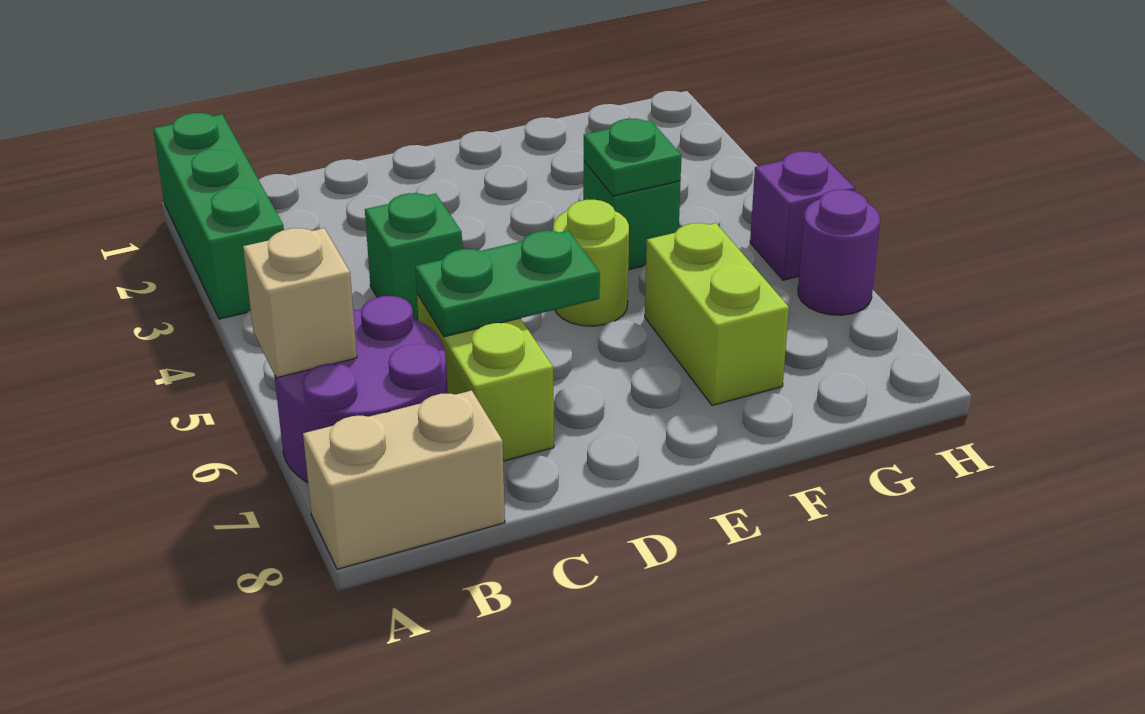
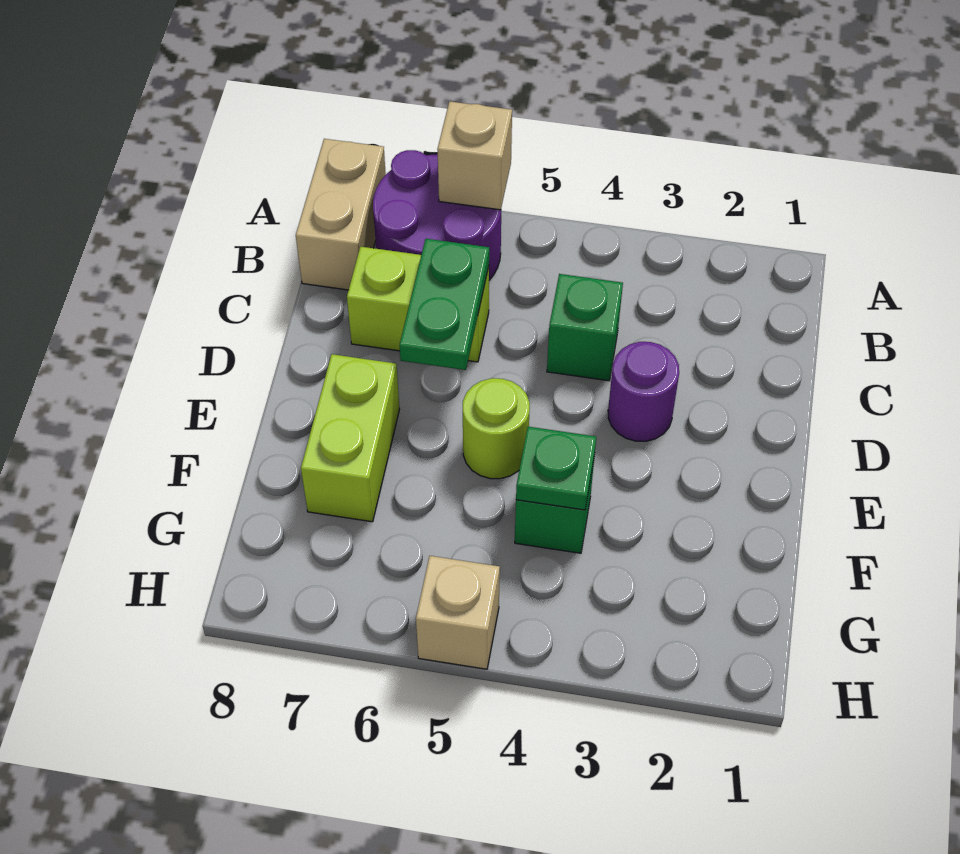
green 1x3 brick [153,113,284,319] -> none
lime 1x2 brick [645,223,789,405] -> lime 1x2 brick turned to [301,354,400,522]
purple 1x1 brick [750,151,855,280] -> tan 1x1 brick [416,556,500,669]
purple 1x1 round brick [798,189,880,315] -> purple 1x1 round brick moved to [608,342,679,441]

